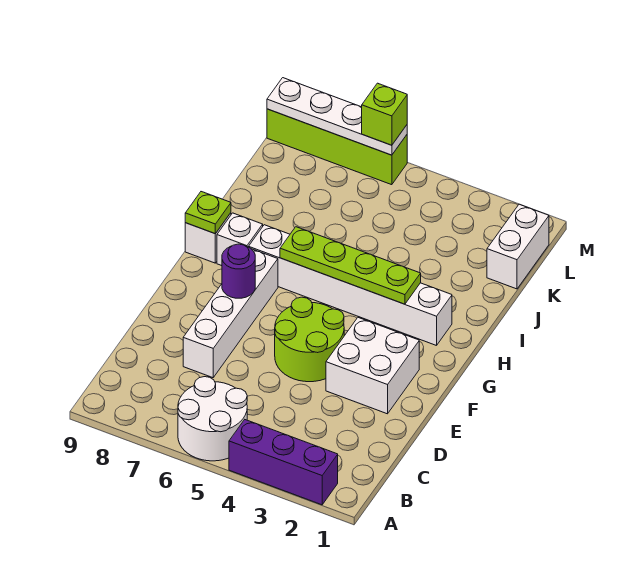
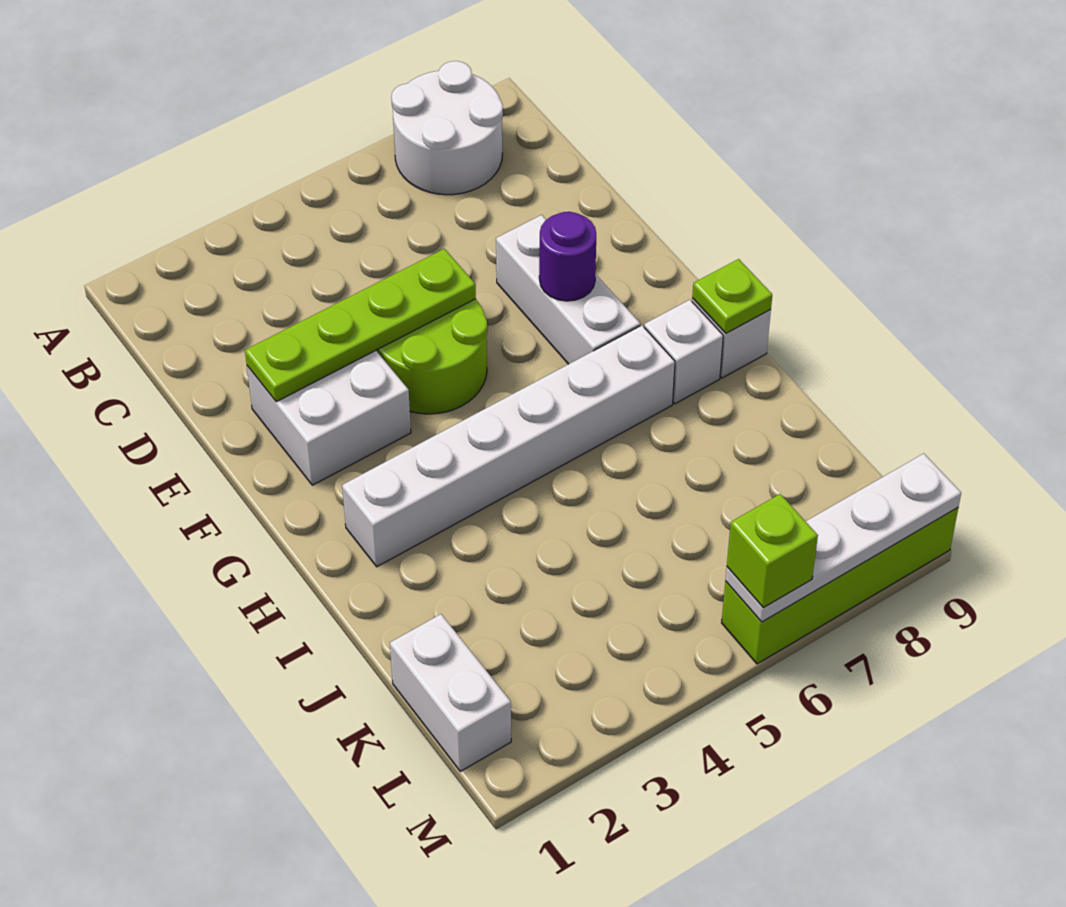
purple 1x3 brick [229,420,338,505] -> none
white 2x2 round brick [178,377,247,461] -> white 2x2 round brick moved to [391,61,503,195]
white 1x4 brick [183,249,278,378] -> white 1x3 brick [496,215,640,364]
lime 1x4 plate [280,227,421,304] -> lime 1x4 plate moved to [245,249,476,402]

